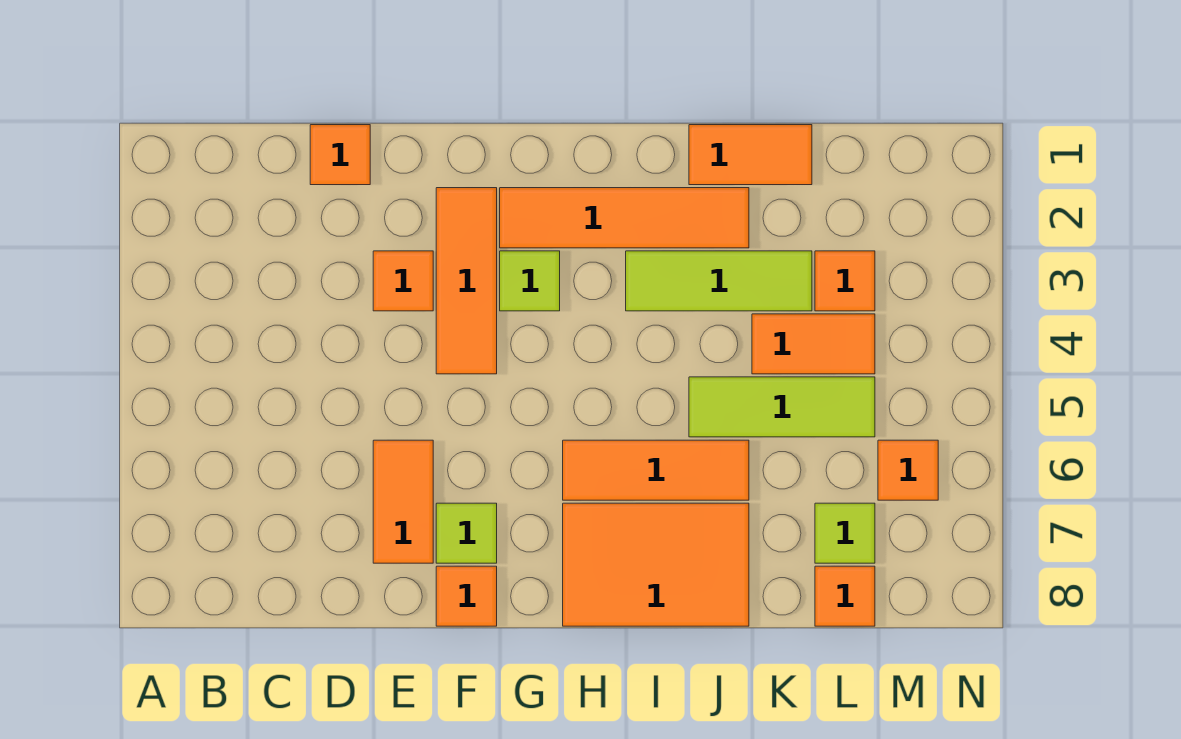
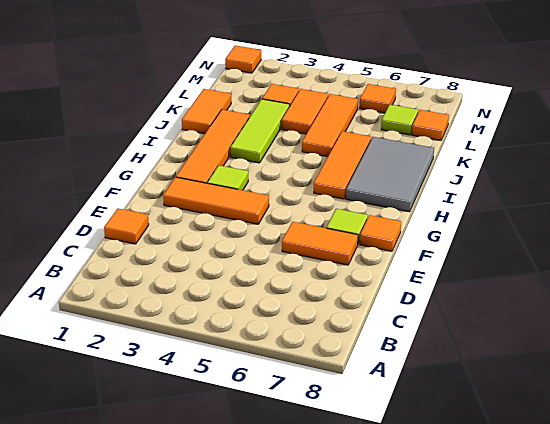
orange 1x1 tile [373,251,433,311] -> orange 1x1 tile moved to [225,45,261,73]
orange 2x3 tile [563,503,749,626] -> grey 2x3 tile [346,137,434,212]
lime 1x3 tile [689,377,875,437] -> orange 1x3 tile [302,94,358,157]

